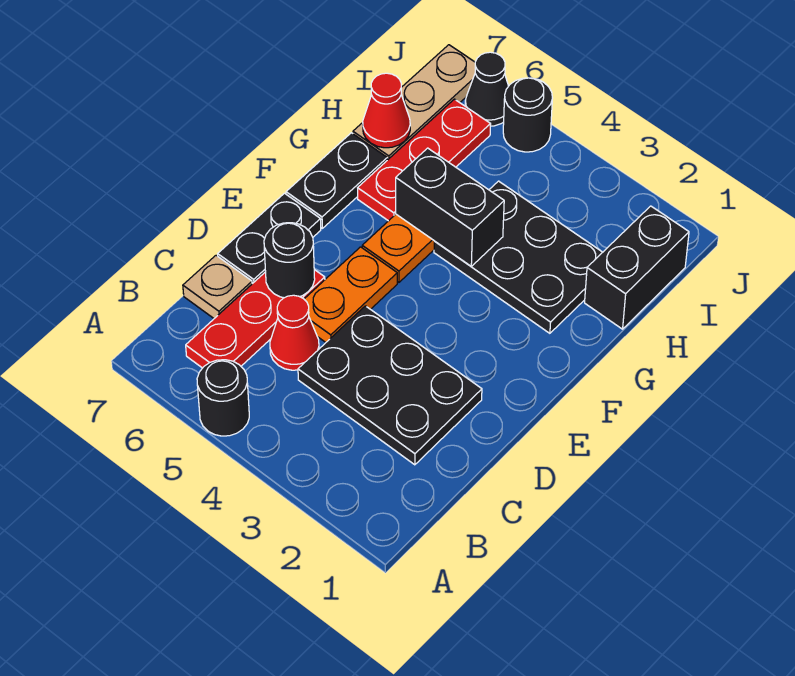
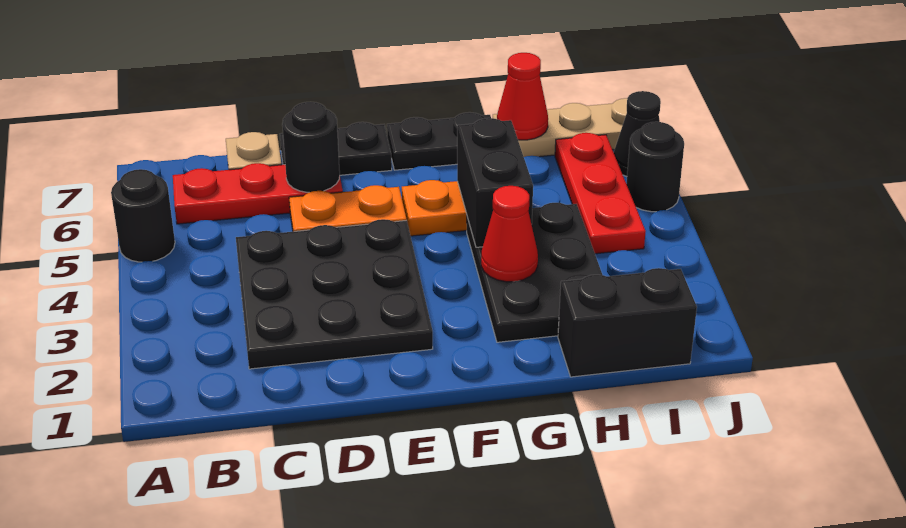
black 2x3 plate [298,306,482,465] -> black 3x3 plate [236,219,433,369]
red 1x1 cone [270,295,319,370] -> red 1x1 cone moved to [481,186,538,282]
red 1x3 plate [358,99,491,221] -> red 1x3 plate turned to [555,133,646,254]

